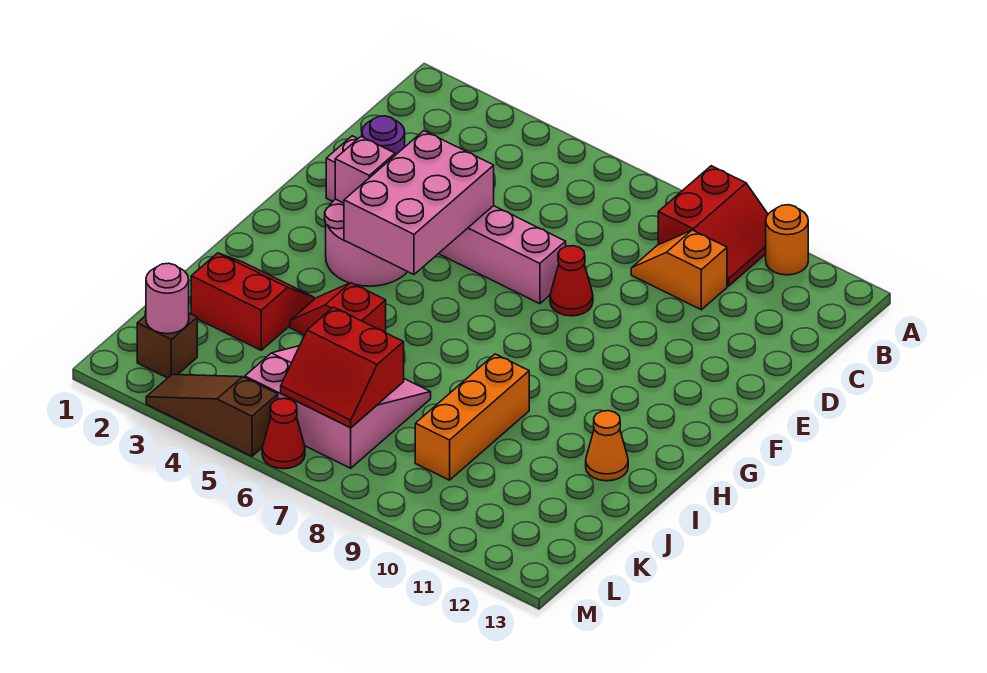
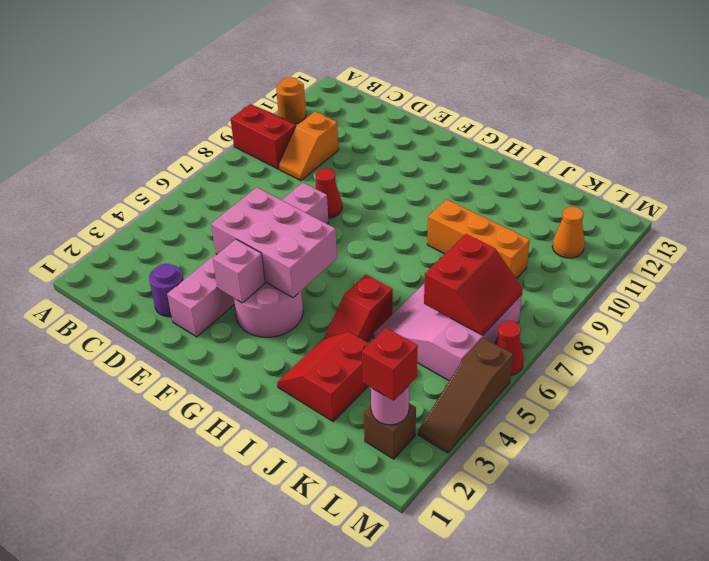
orange 1x1 cone [586,411,628,481] -> orange 1x1 cone moved to [552,206,585,258]
none -> red 1x1 brick [362,328,418,401]

